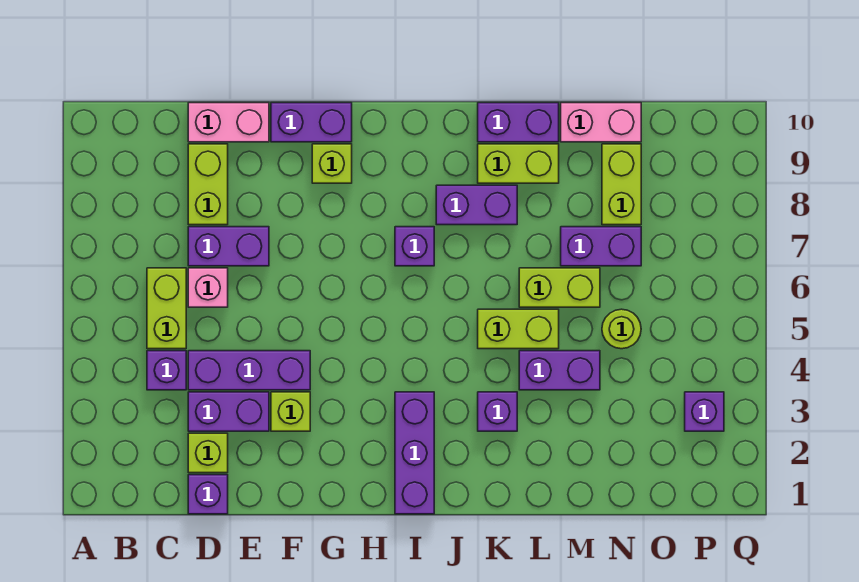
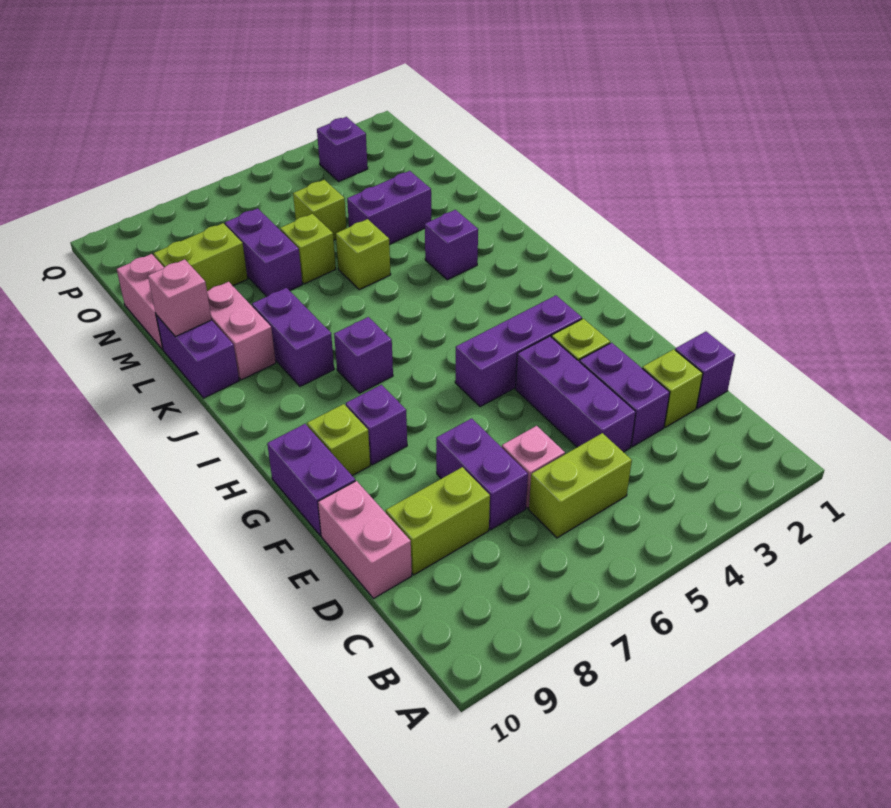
purple 1x1 brick [147,351,186,390] -> purple 1x1 brick moved to [346,385,407,465]
purple 1x3 brick [395,392,434,514] -> purple 1x3 brick moved to [455,295,582,407]
lime 1x2 brick [478,309,559,349] -> lime 1x1 brick [336,219,391,290]
lime 1x2 brick [478,144,559,183] -> pink 1x2 brick [207,282,276,380]
purple 1x2 brick [519,351,600,390] -> purple 1x2 brick turned to [347,171,431,245]
lime 1x2 brick [519,268,600,307] -> lime 1x1 brick [280,214,336,284]
none -> pink 1x1 brick [148,259,212,337]
lime 1x1 round brick [602,309,641,349] -> lime 1x1 brick [293,180,347,240]

